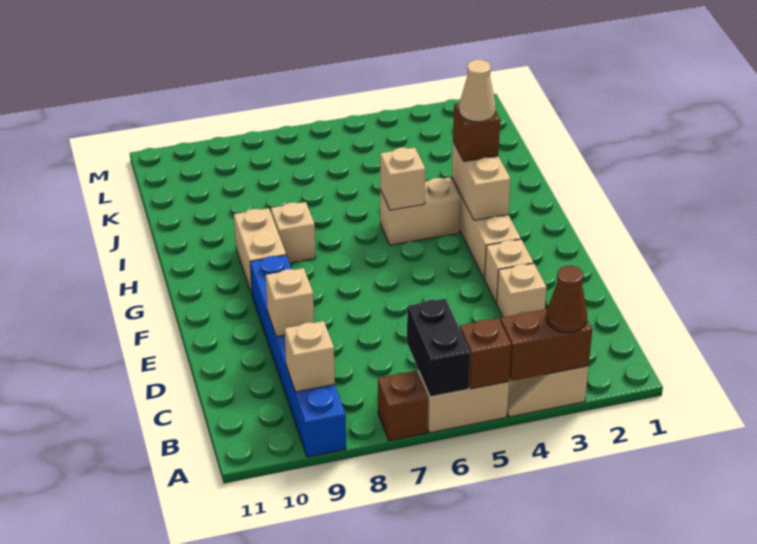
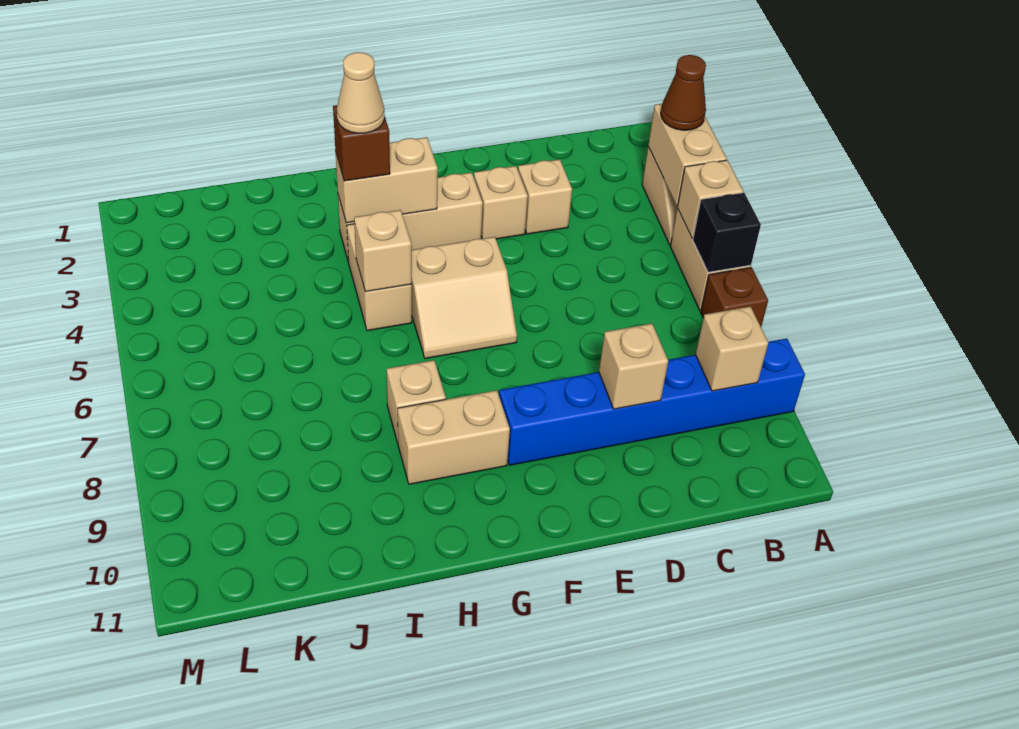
brown 1x2 brick [500,309,592,381] -> tan 1x2 brick [648,104,727,206]
brown 1x1 brick [460,318,511,389] -> tan 1x1 brick [677,160,743,239]
black 1x2 brick [407,299,470,397] -> black 1x1 brick [693,193,761,272]
none -> tan 2x2 slope [411,237,517,358]

